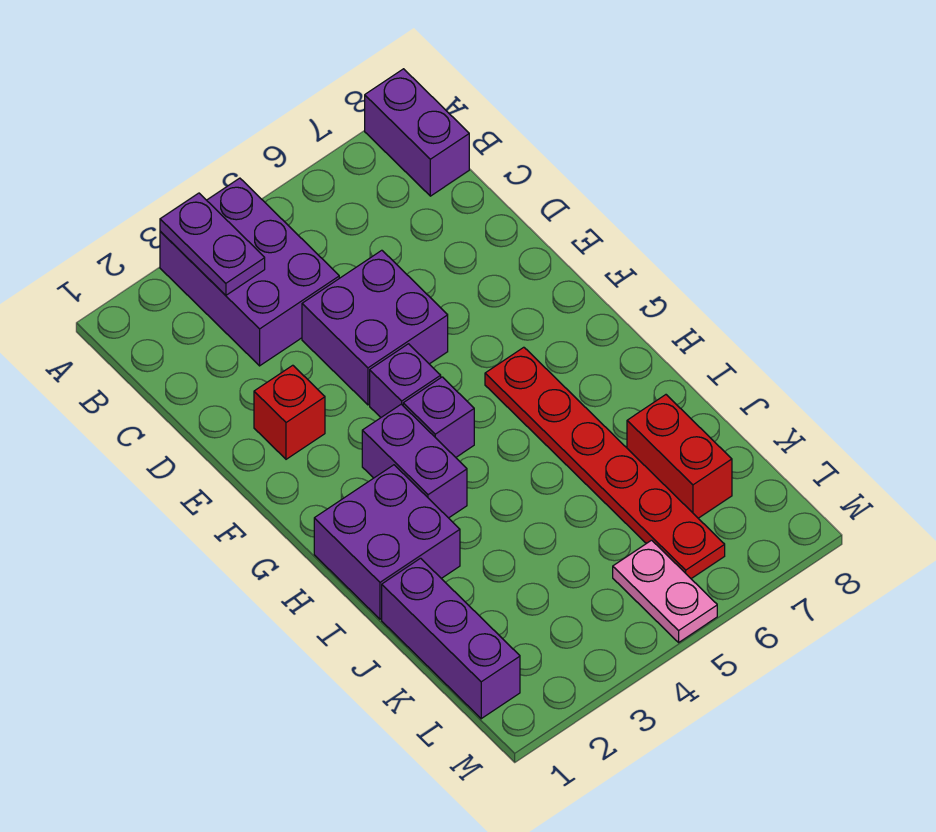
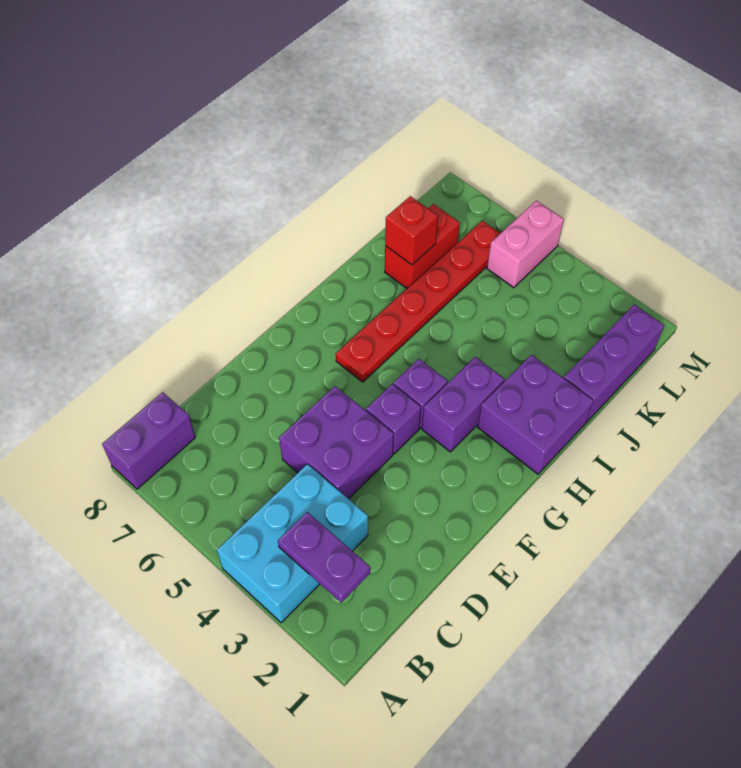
purple 2x3 brick [160,178,339,366] -> cyan 2x3 brick [217,464,368,623]
purple 1x2 plate [160,193,265,295] -> purple 1x2 plate turned to [278,512,370,603]
red 1x1 brick [254,365,325,459] -> red 1x1 brick moved to [385,196,438,265]
pink 1x2 plate [613,540,717,642] -> pink 1x2 brick [487,201,564,288]

